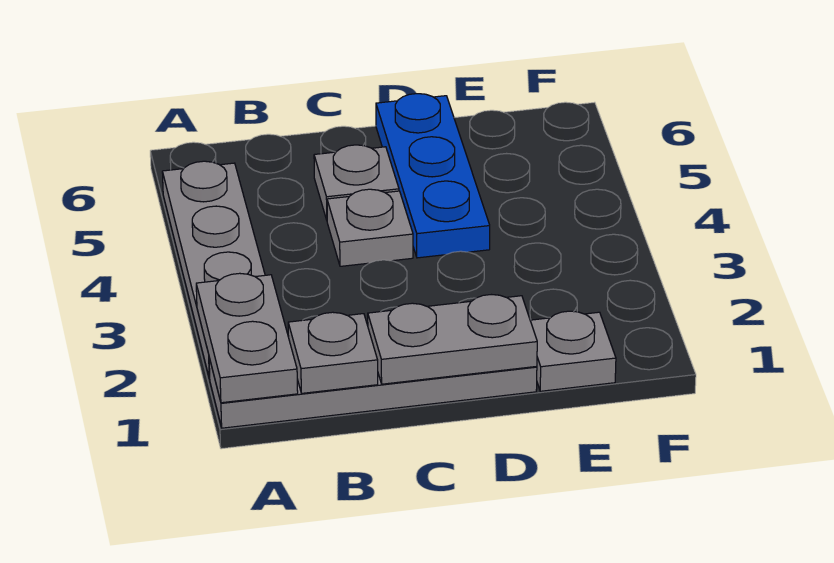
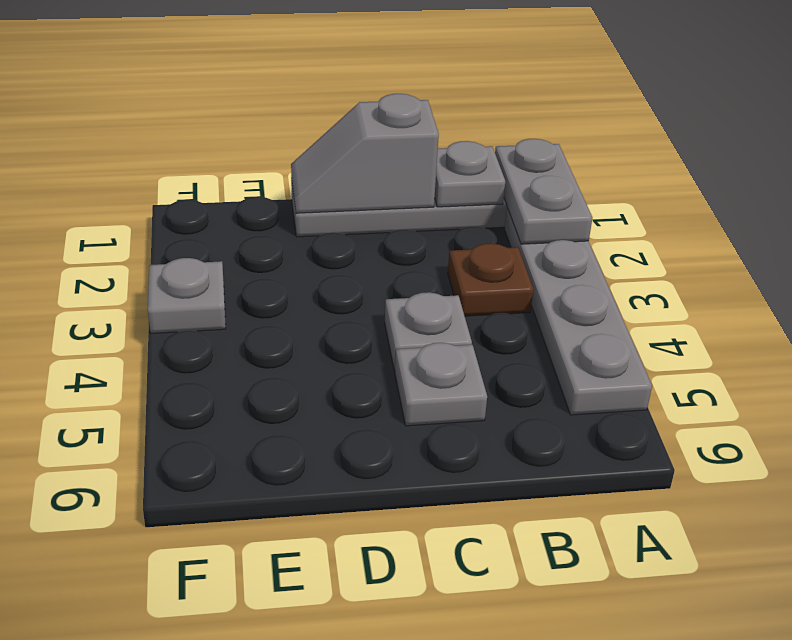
none -> brown 1x1 plate [448,243,533,316]
grey 1x2 plate [368,295,537,384] -> grey 1x2 slope [291,94,439,213]
blue 1x3 plate [376,94,490,258] -> none
grey 1x1 plate [530,311,616,391] -> grey 1x1 plate moved to [148,258,226,333]

